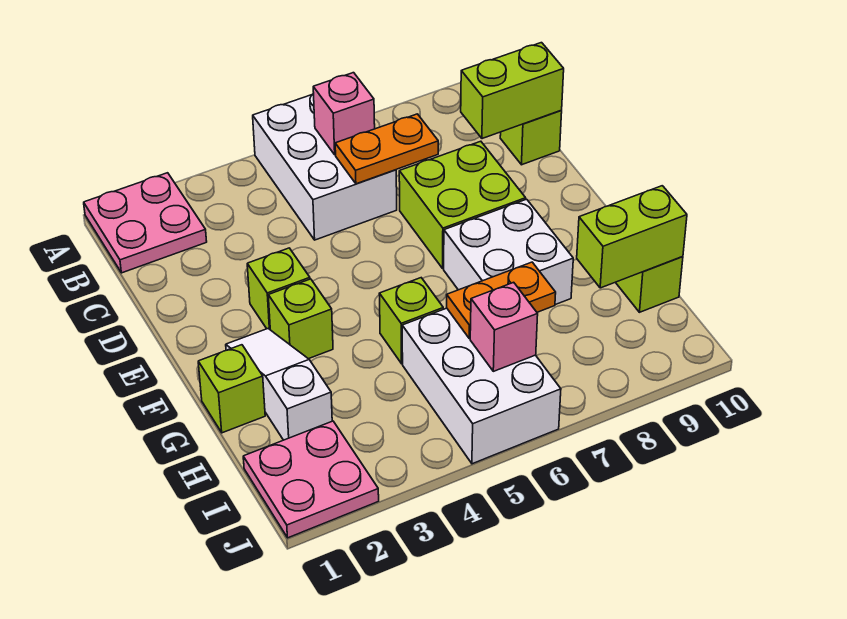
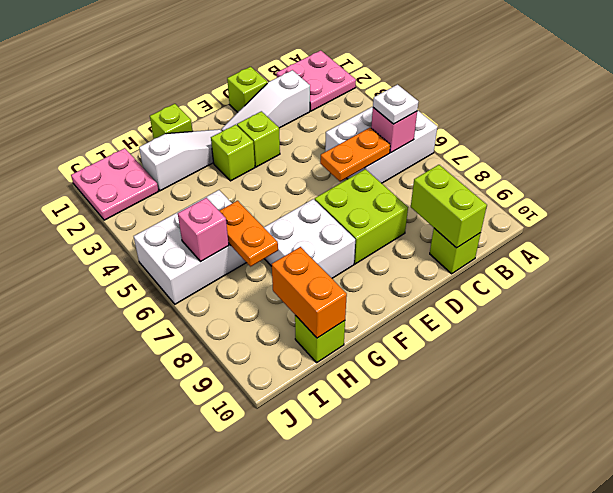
none -> white 1x1 plate [373,85,418,124]
none -> white 1x3 slope [221,70,310,131]
orange 1x2 plate [335,114,438,184] -> orange 1x2 plate turned to [320,127,390,182]
lime 1x1 brick [379,278,443,364] -> lime 1x1 brick moved to [227,67,267,112]
lime 1x2 brick [577,186,687,288] -> orange 1x2 brick [272,247,347,338]

